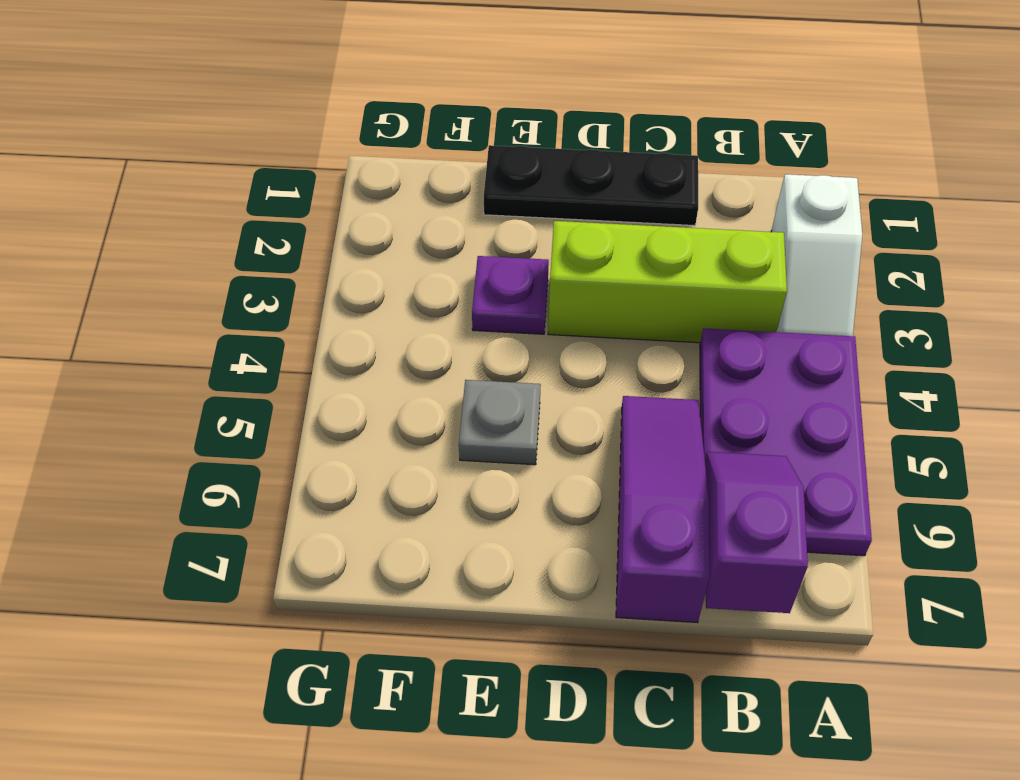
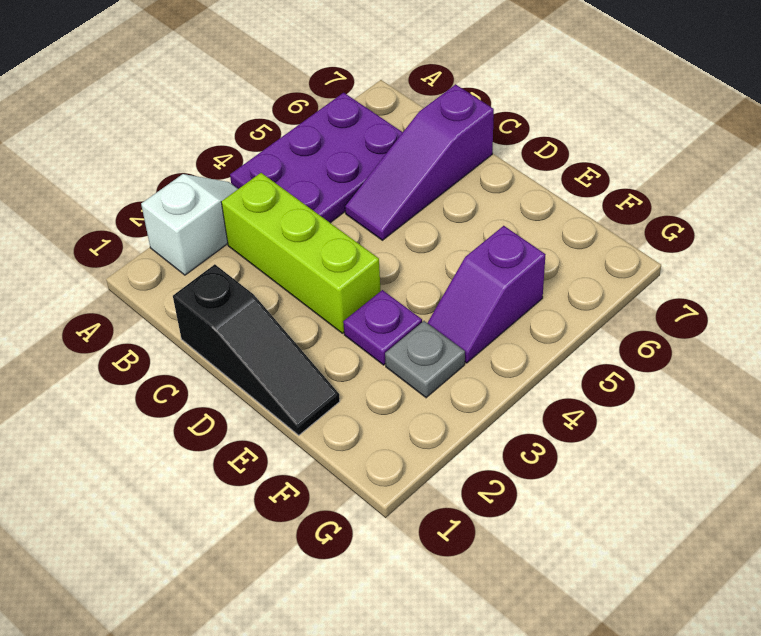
purple 1x2 slope [705,452,808,613] -> purple 1x2 slope moved to [428,226,546,363]
black 1x3 plate [484,145,698,226] -> black 1x3 slope [173,264,340,435]
grey 1x1 plate [459,380,541,465] -> grey 1x1 plate moved to [385,321,465,398]

